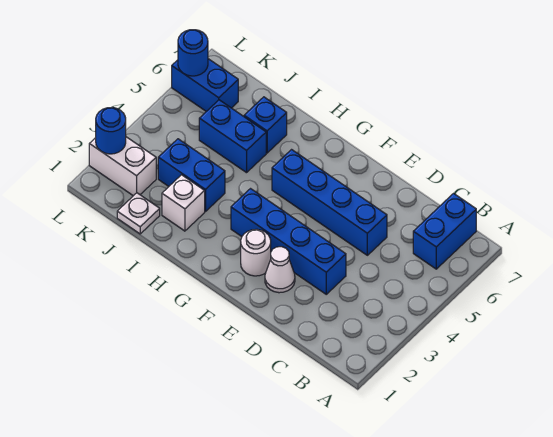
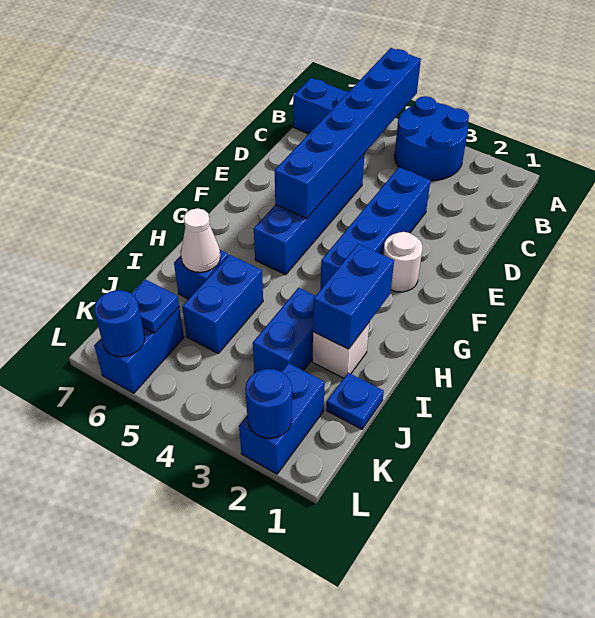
none -> blue 2x2 round brick [395,96,469,181]
none -> blue 1x6 brick [275,48,421,218]
white 1x1 cone [265,247,295,293] -> white 1x1 cone moved to [181,208,220,272]
none -> blue 1x2 brick [313,244,394,349]
white 1x1 plate [117,193,160,234] -> blue 1x1 plate [326,373,384,429]
white 1x2 brick [89,137,156,196] -> blue 1x2 brick [239,363,325,474]
none -> blue 1x1 plate [131,279,179,333]

